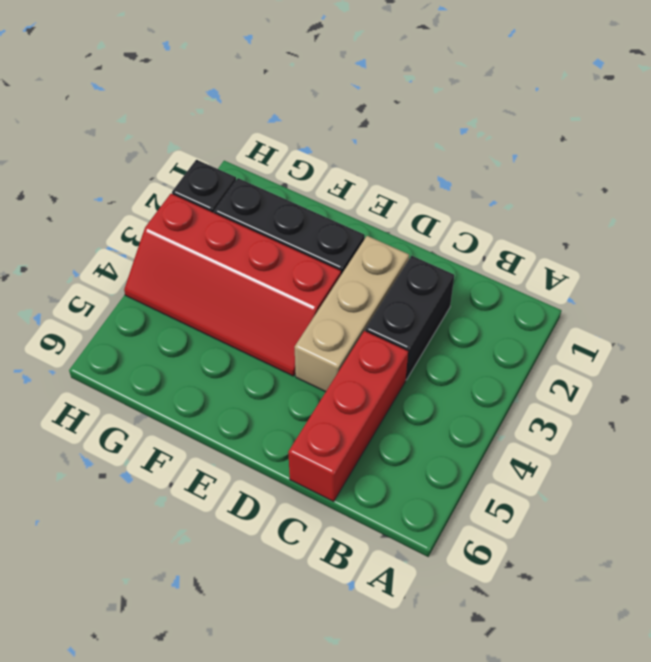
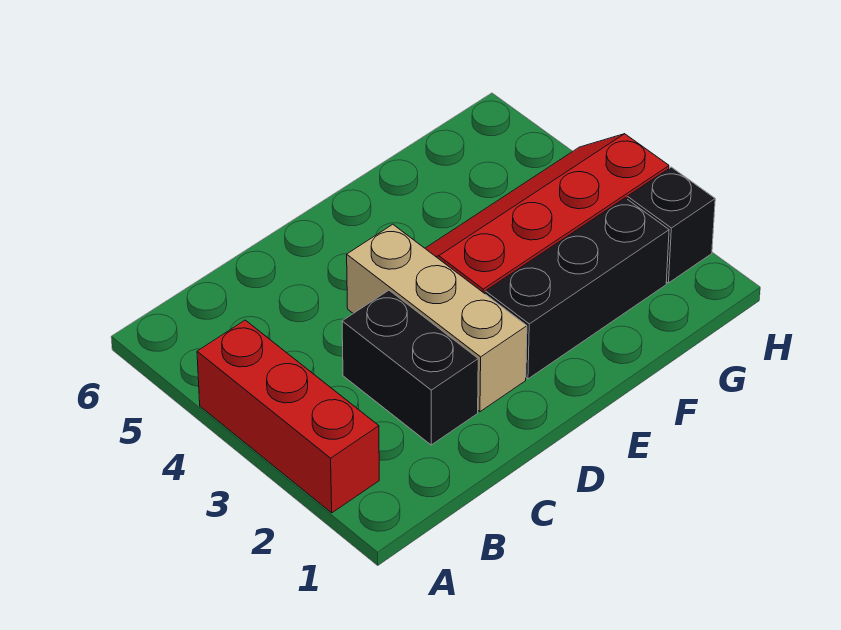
red 1x3 brick [288,331,408,501] -> red 1x3 brick moved to [197,320,379,513]

